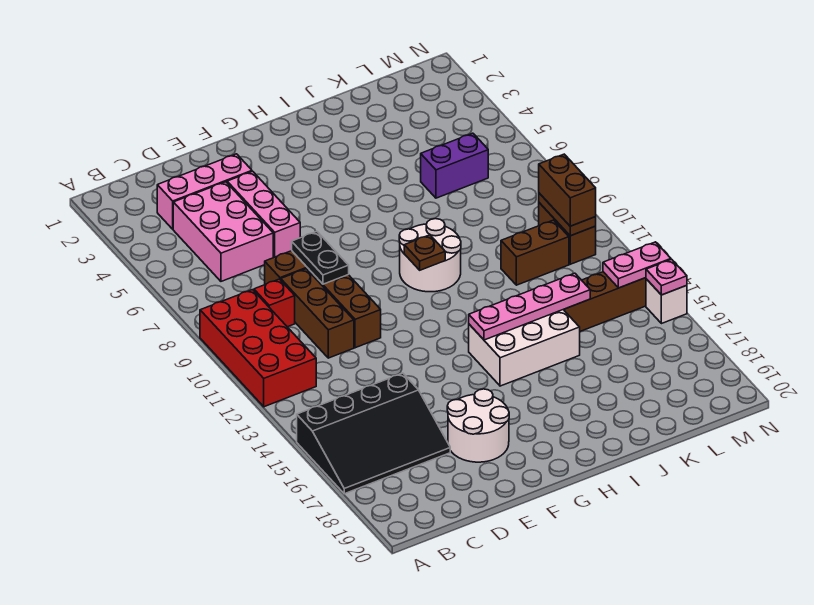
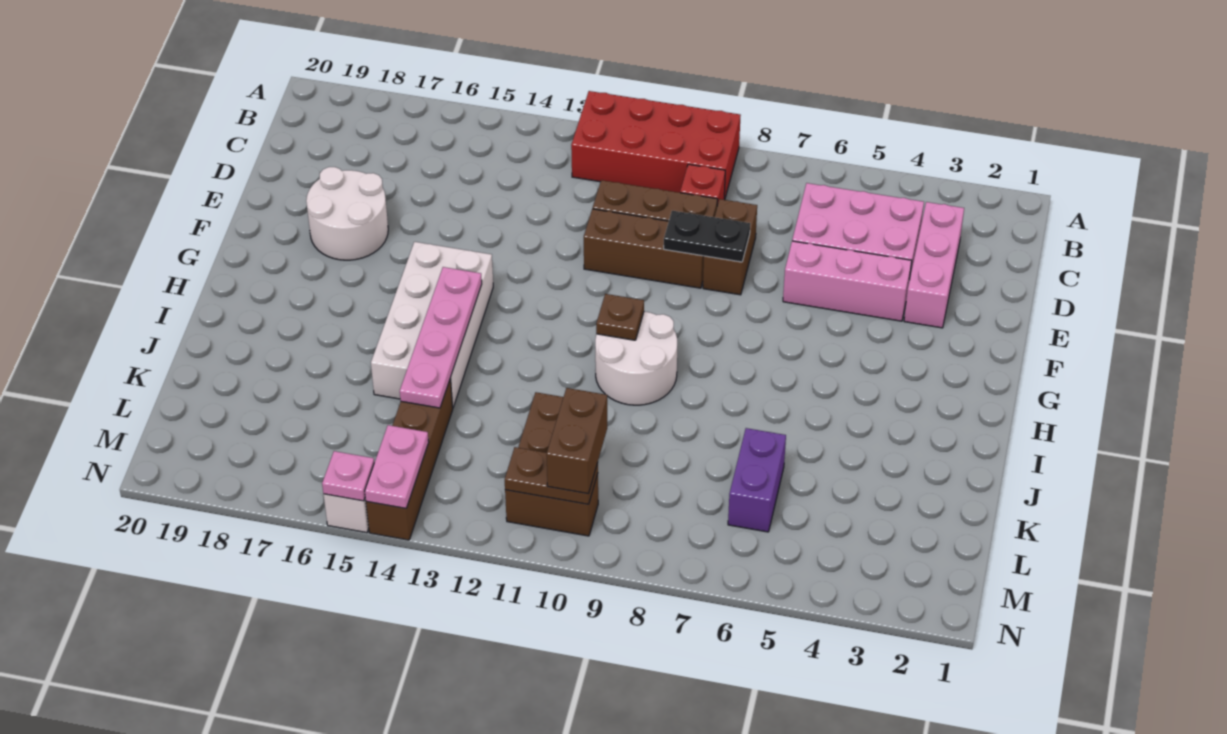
black 3x4 slope [297,373,450,494] -> none
white 2x3 brick [469,310,580,386] -> white 2x4 brick [371,242,493,407]
brown 1x2 brick [539,154,596,226] -> brown 1x2 brick turned to [546,388,607,494]

